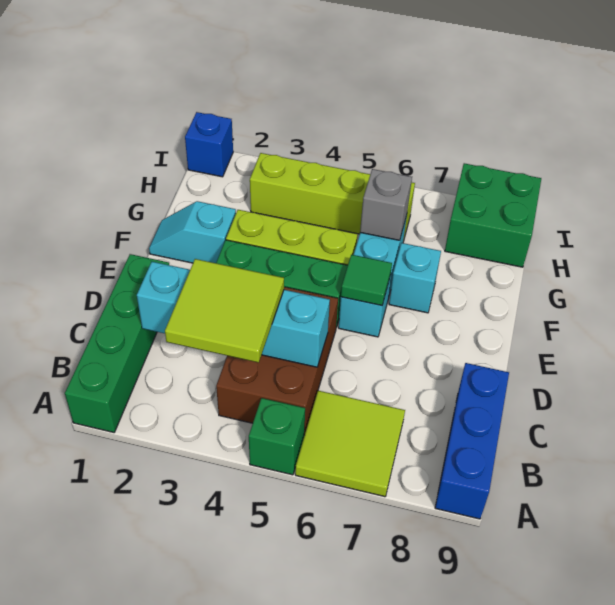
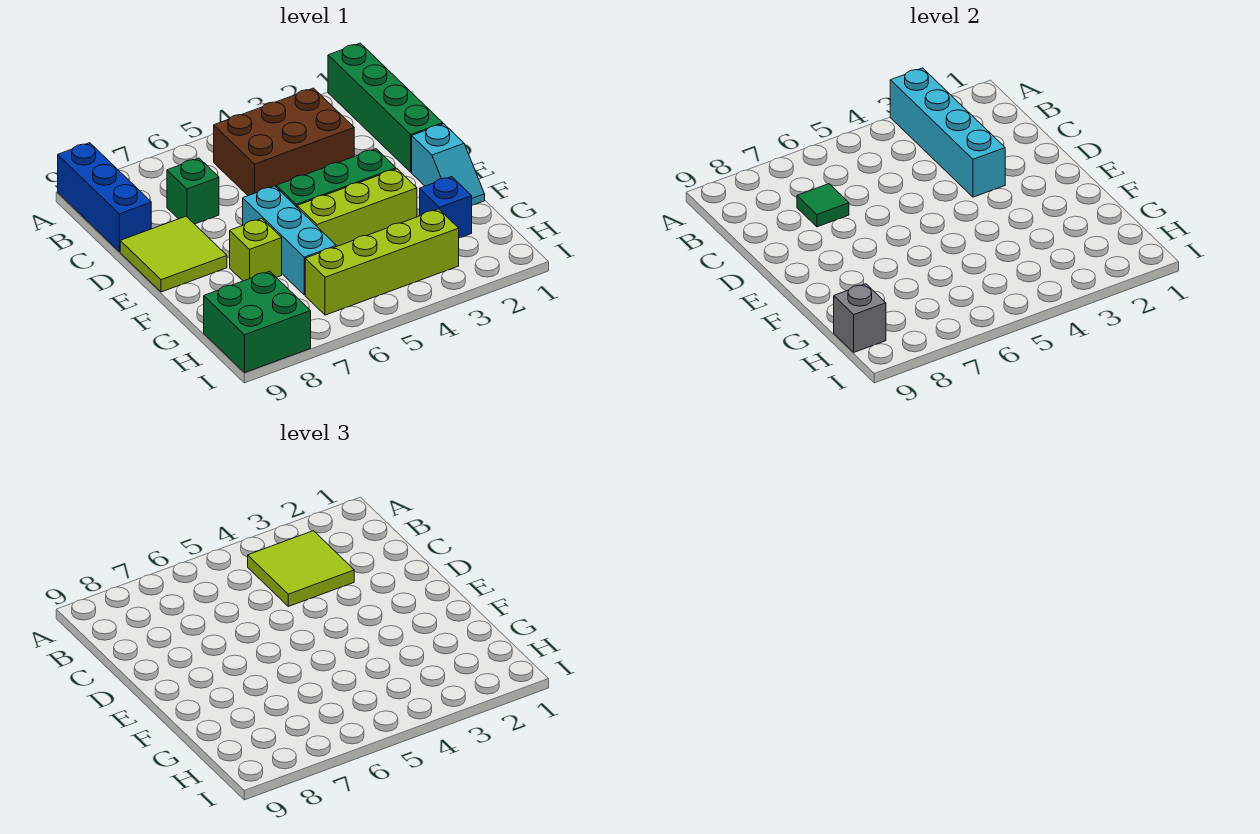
green 1x1 brick [249,398,305,475] -> green 1x1 brick moved to [167,158,219,224]
lime 2x2 tile [295,391,405,497] -> lime 2x2 tile moved to [120,216,227,292]
brown 2x3 brick [216,287,338,435] -> brown 2x3 brick turned to [214,88,354,196]
cyan 1x4 brick [137,262,330,367] -> cyan 1x4 brick turned to [890,68,1005,197]
green 1x1 tile [341,255,392,306] -> green 1x1 tile moved to [797,184,849,227]
cyan 1x2 slope [149,201,236,263] -> cyan 1x2 slope turned to [412,124,485,205]
cyan 1x1 brick [389,243,441,313] -> lime 1x1 brick [230,219,282,281]
grey 1x1 brick [360,169,412,240] -> grey 1x1 brick moved to [834,284,886,352]
blue 1x1 brick [185,112,233,177] -> blue 1x1 brick moved to [420,177,472,238]

